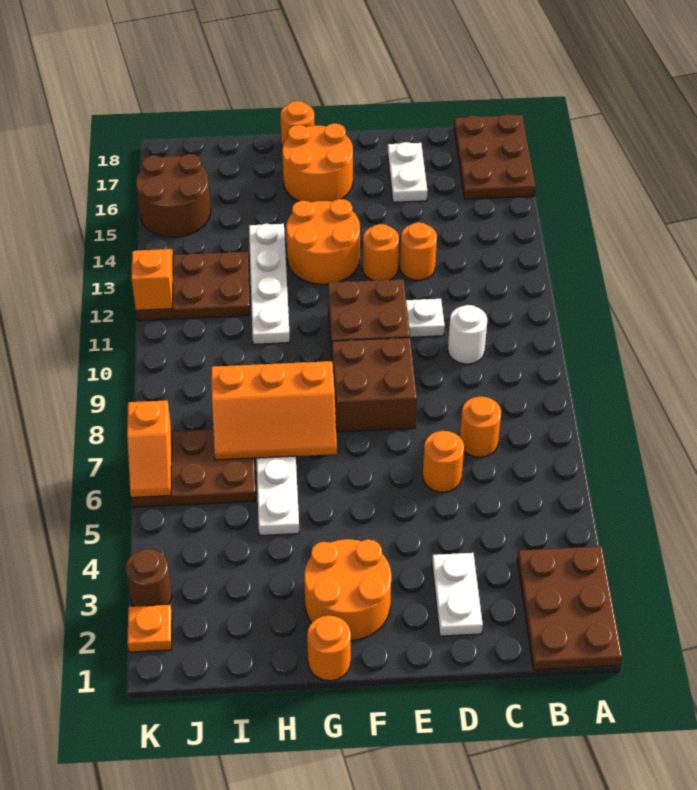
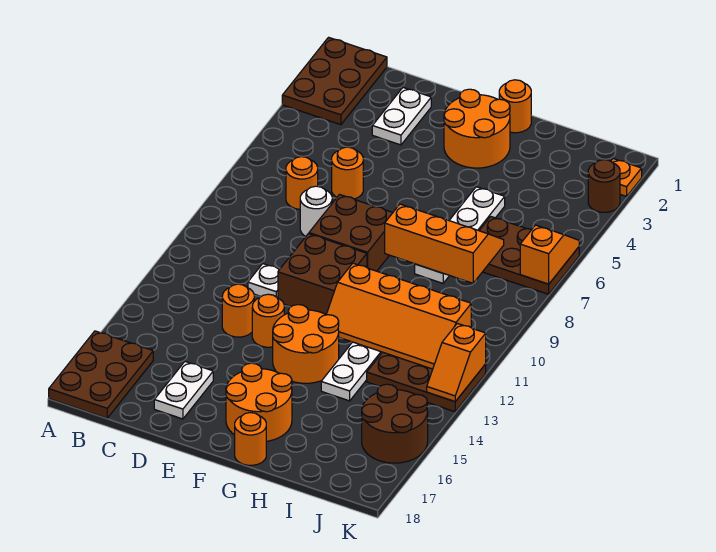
white 1x1 round brick [448,305,487,364] -> white 1x1 round brick moved to [300,186,332,237]
none -> orange 2x4 slope [326,263,471,369]

